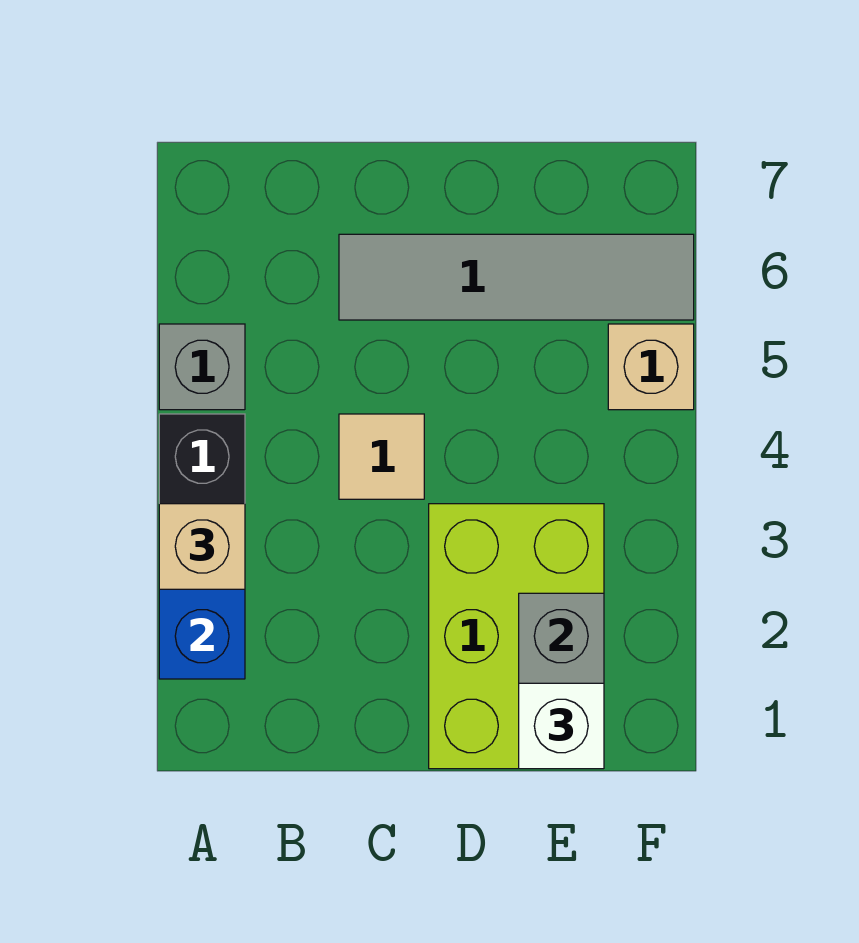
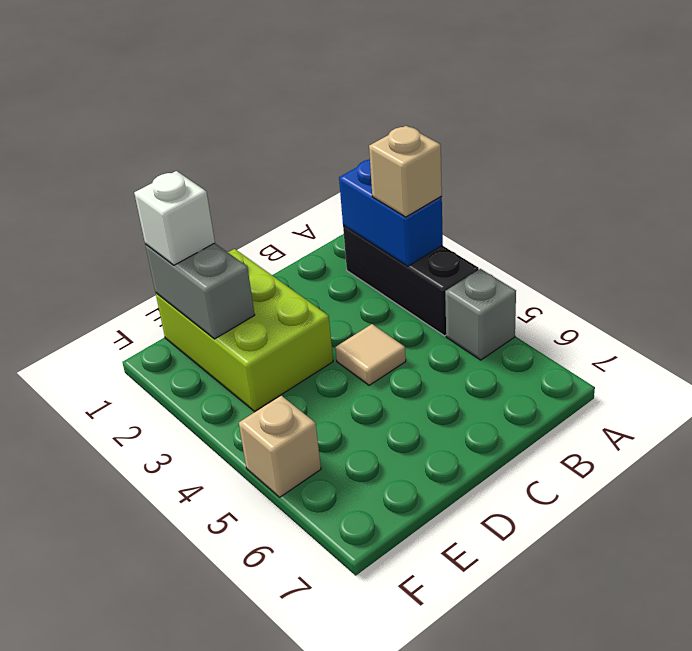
grey 1x4 tile [339,234,694,320] -> none

